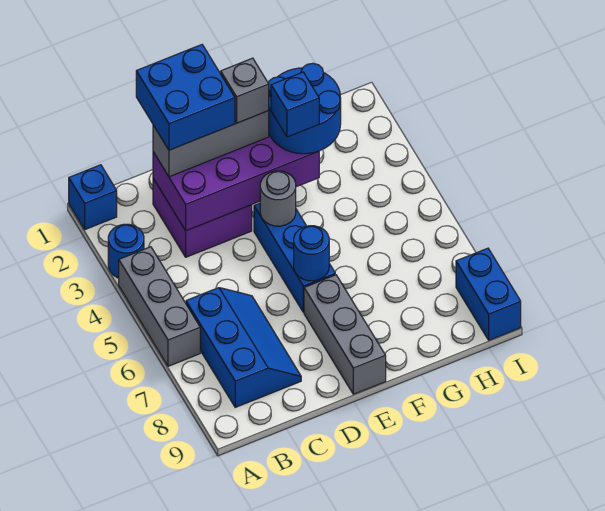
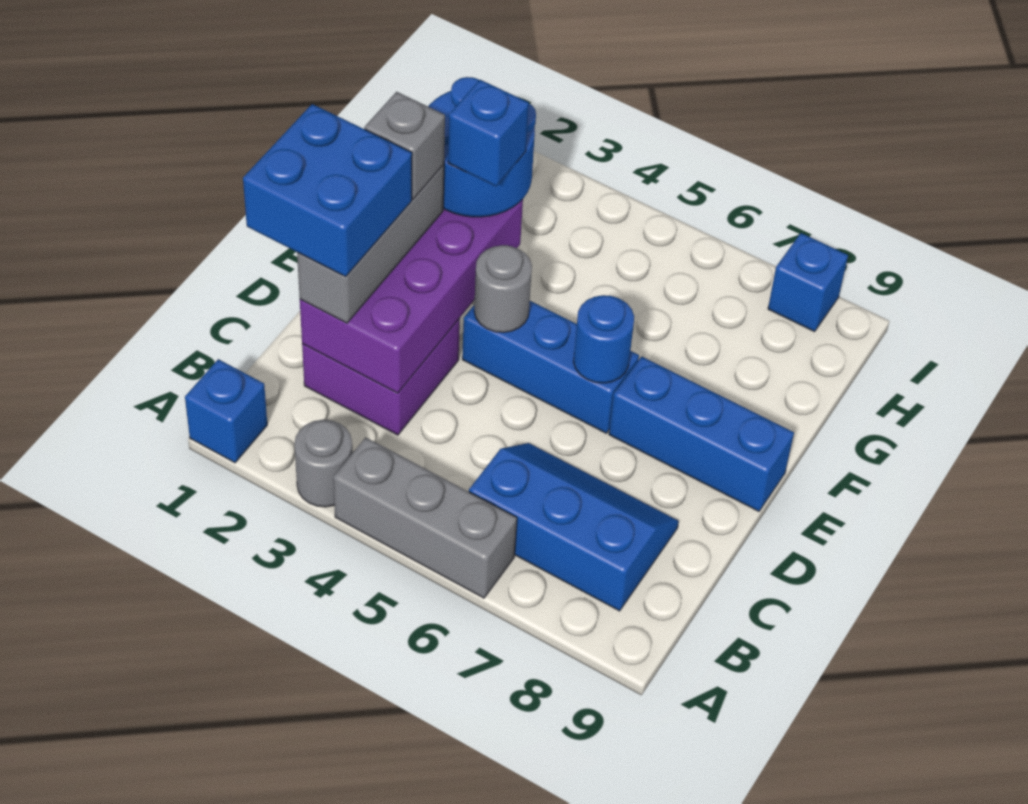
blue 1x1 round brick [108,224,144,278] -> grey 1x1 round brick [294,420,352,507]
grey 1x3 brick [304,275,386,394] -> blue 1x3 brick [609,356,794,511]
blue 1x2 brick [456,248,521,340] -> blue 1x1 brick [768,233,848,332]

